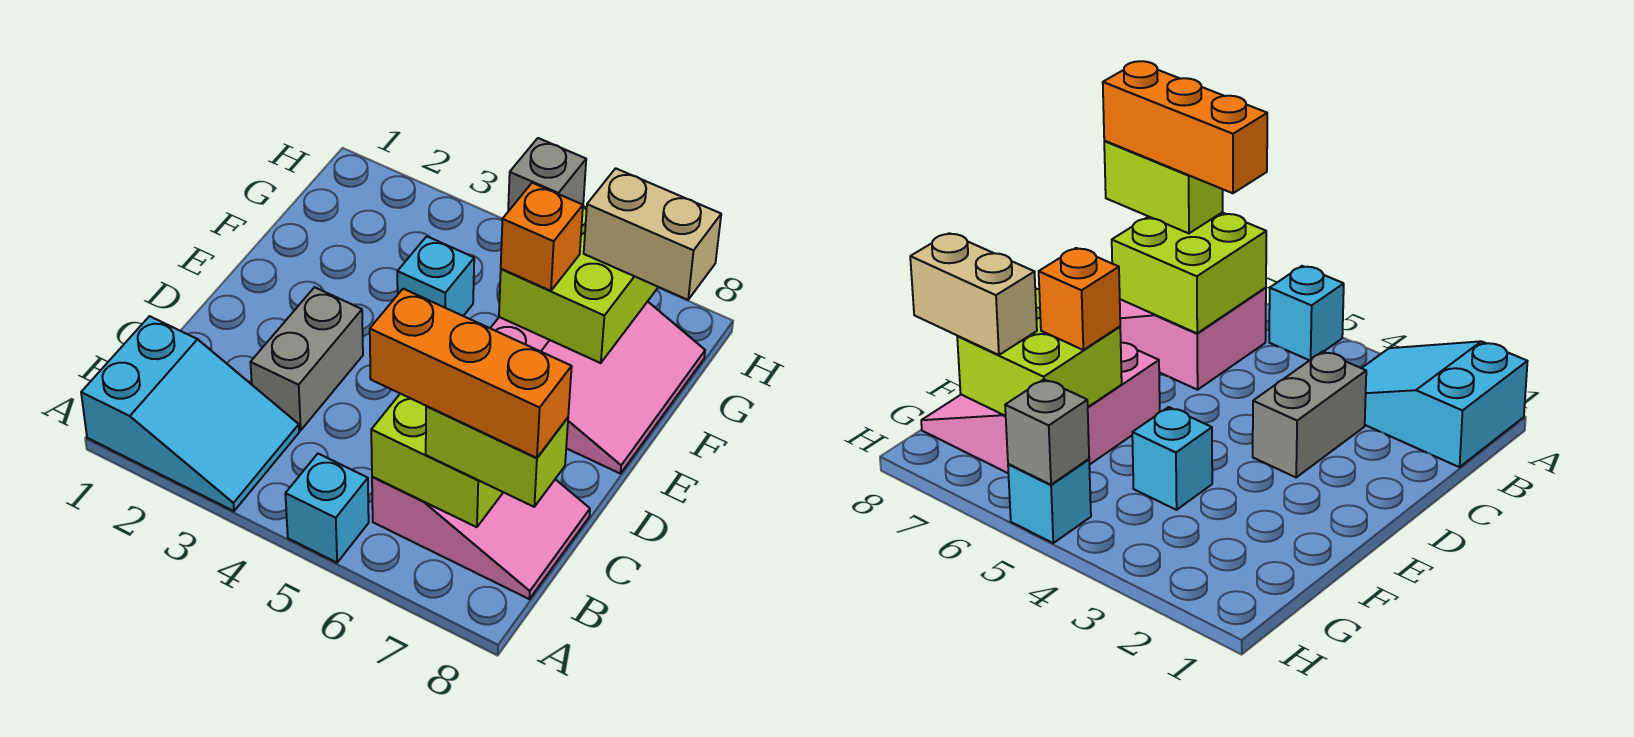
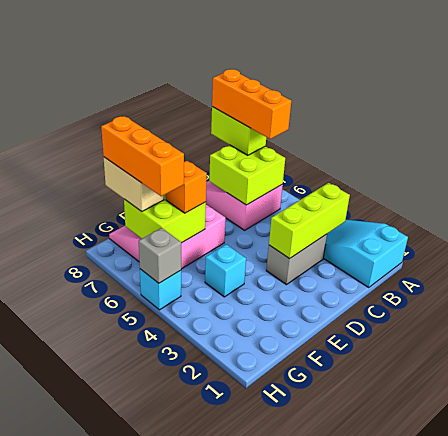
cyan 1x1 brick [285,454,369,563] -> none
none -> lime 1x3 brick [269,183,350,259]
none -> orange 1x3 brick [101,116,184,196]

